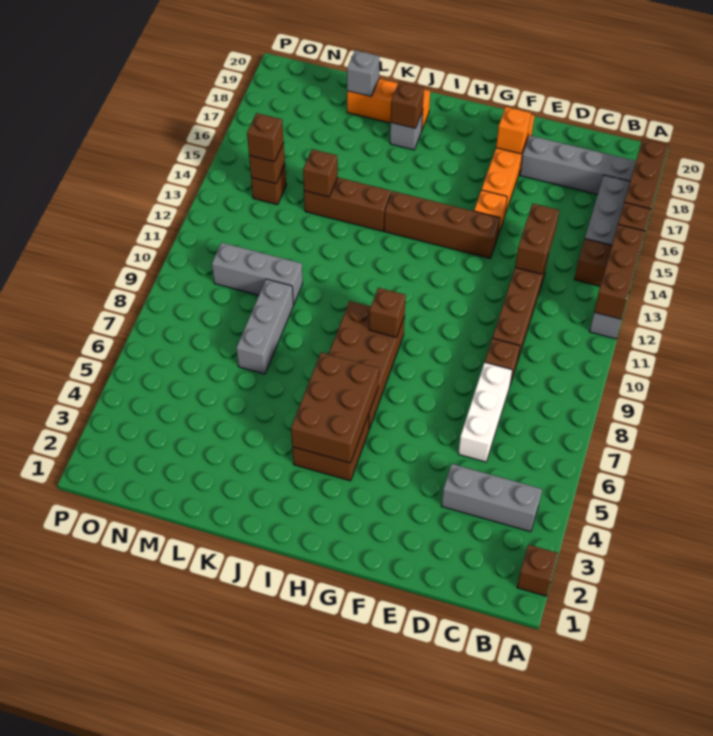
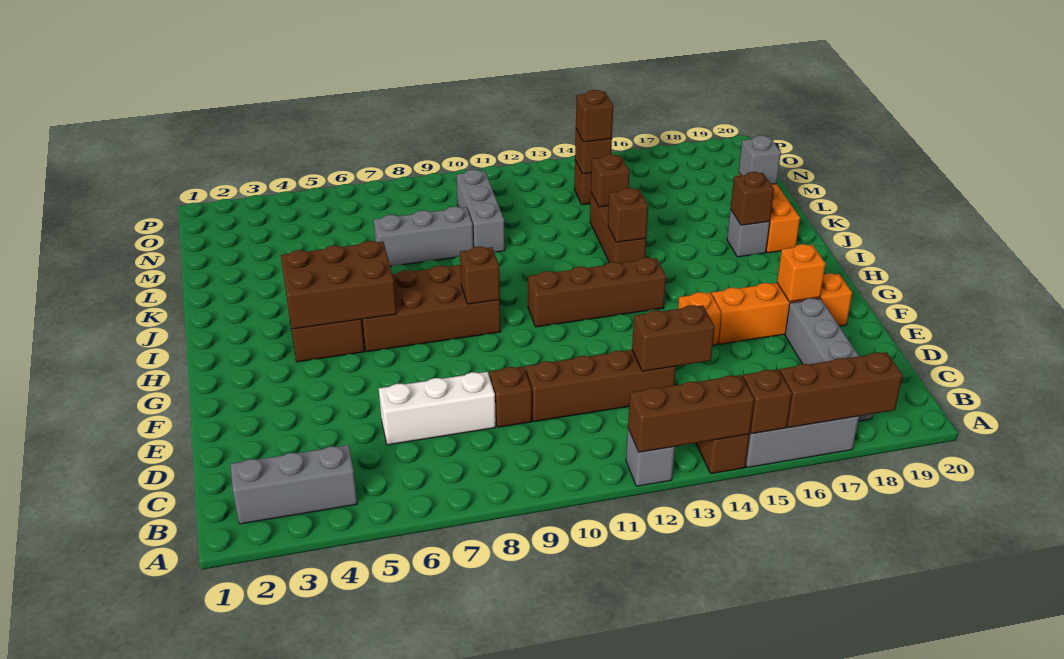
brown 1x1 brick [517,545,558,596] -> brown 1x1 brick moved to [608,188,648,242]
grey 1x3 brick [442,464,542,532] -> grey 1x3 brick turned to [231,445,357,524]
brown 1x4 brick [384,191,500,258] -> brown 1x4 brick turned to [528,258,666,327]

